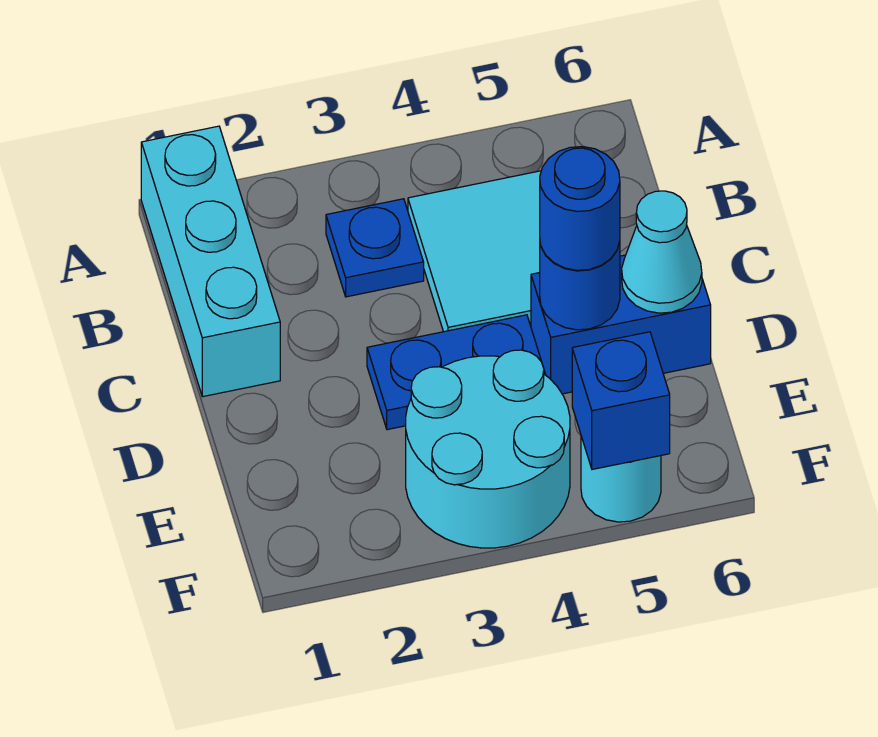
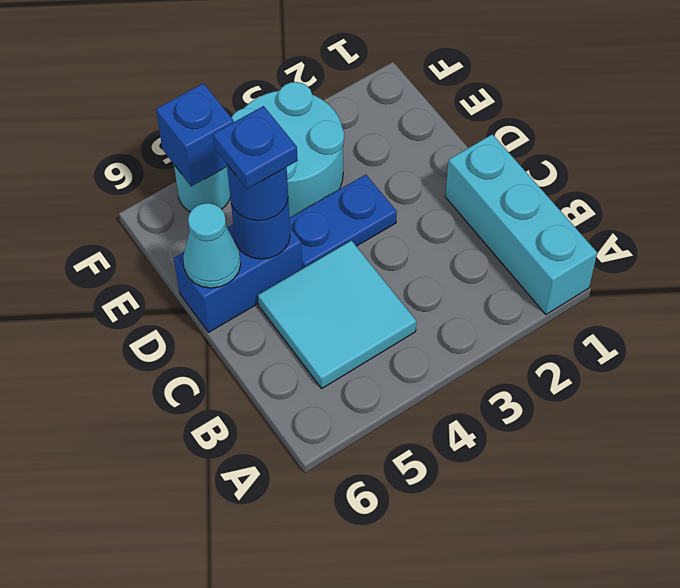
blue 1x1 plate [326,199,424,297] -> blue 1x1 plate moved to [213,106,298,189]

